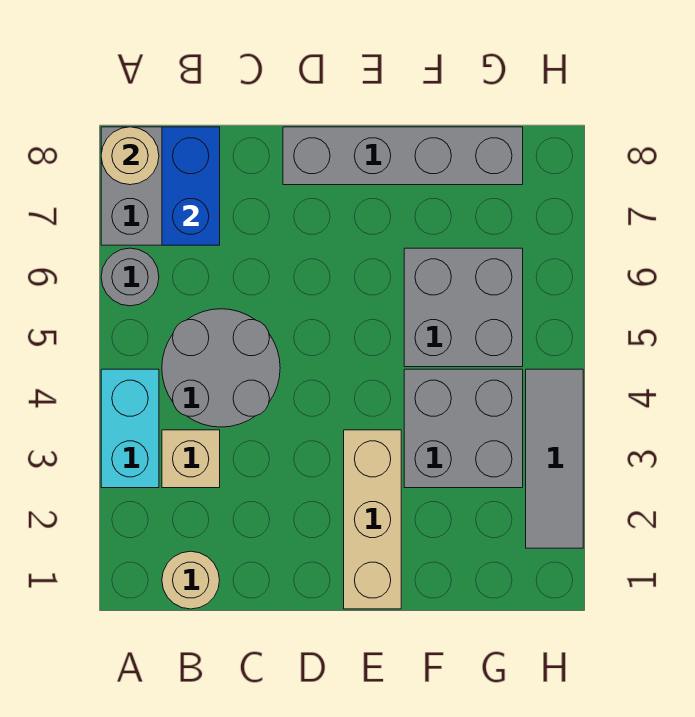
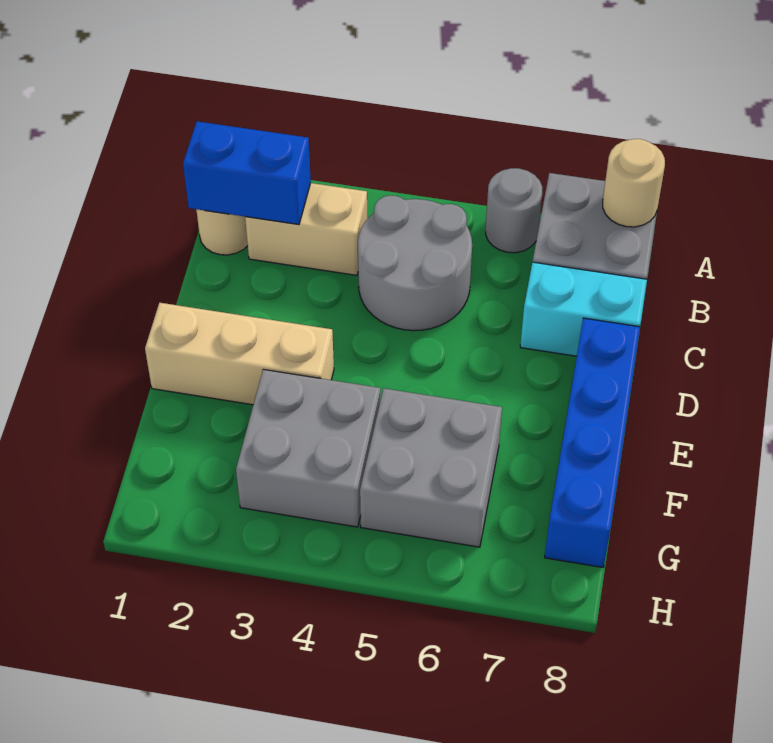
cyan 1x2 brick [101,369,159,488] -> cyan 1x2 brick moved to [520,262,647,356]
tan 1x1 brick [162,430,220,488] -> tan 1x2 brick [245,183,367,275]
blue 1x2 brick [162,127,220,245] -> blue 1x2 brick moved to [183,121,311,225]
grey 1x4 brick [283,127,523,185] -> blue 1x4 brick [545,318,640,567]
grey 1x3 tile [526,369,583,548] -> none

